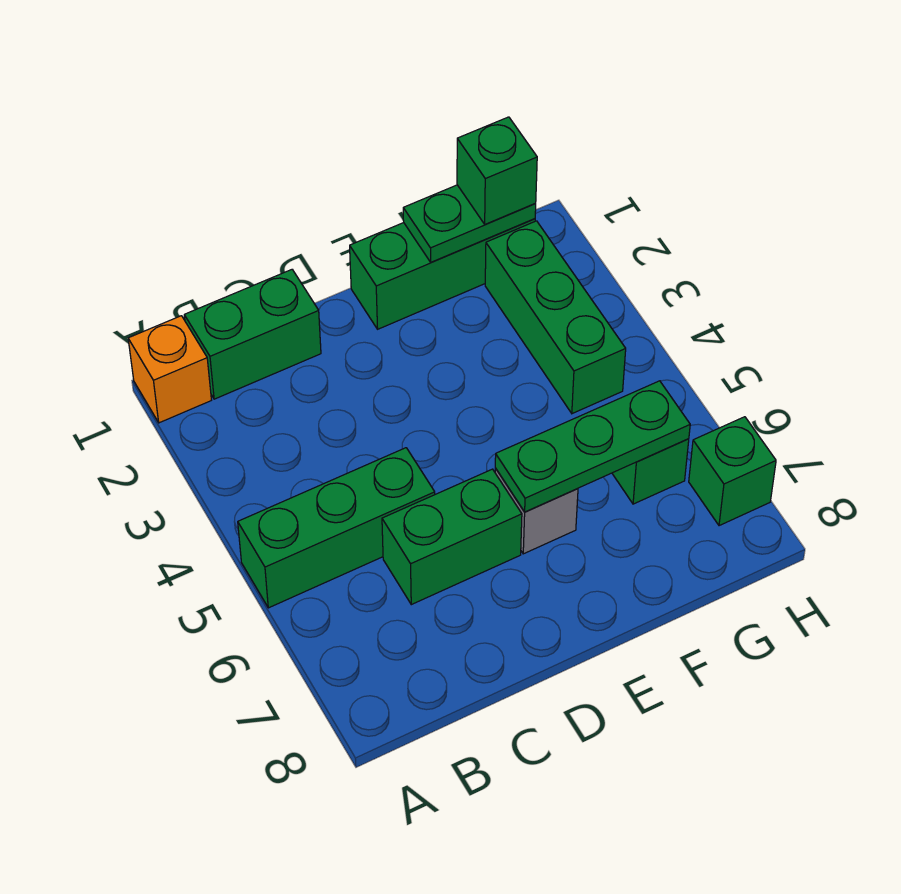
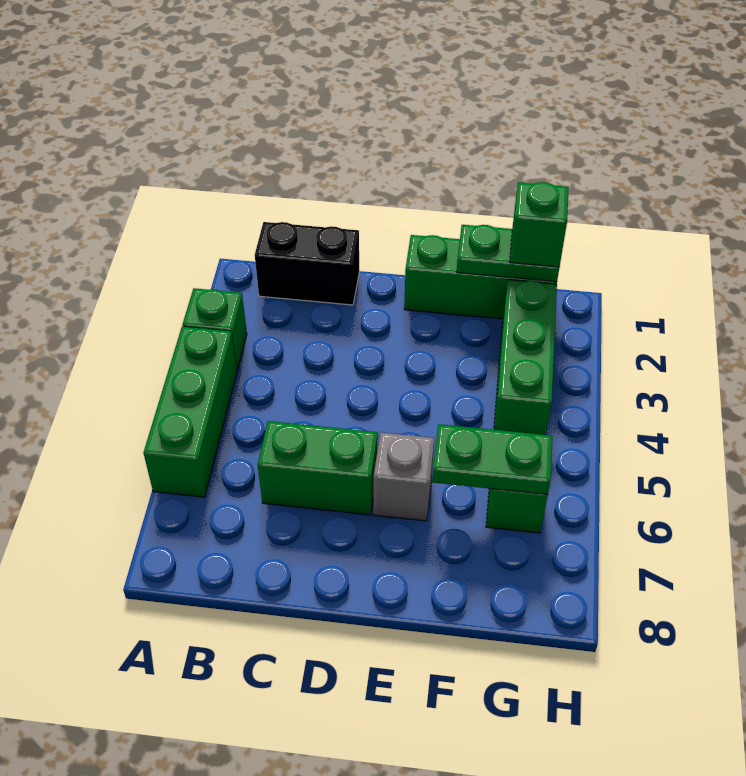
orange 1x1 brick [128,316,211,423] -> none
green 1x3 brick [238,448,435,608] -> green 1x3 brick turned to [143,327,237,497]
green 1x2 brick [184,270,321,399] -> black 1x2 brick [255,222,359,305]
green 1x3 plate [495,381,690,512] -> green 1x2 plate [432,424,552,495]
green 1x1 brick [689,417,776,526] -> green 1x1 brick moved to [182,288,247,370]

